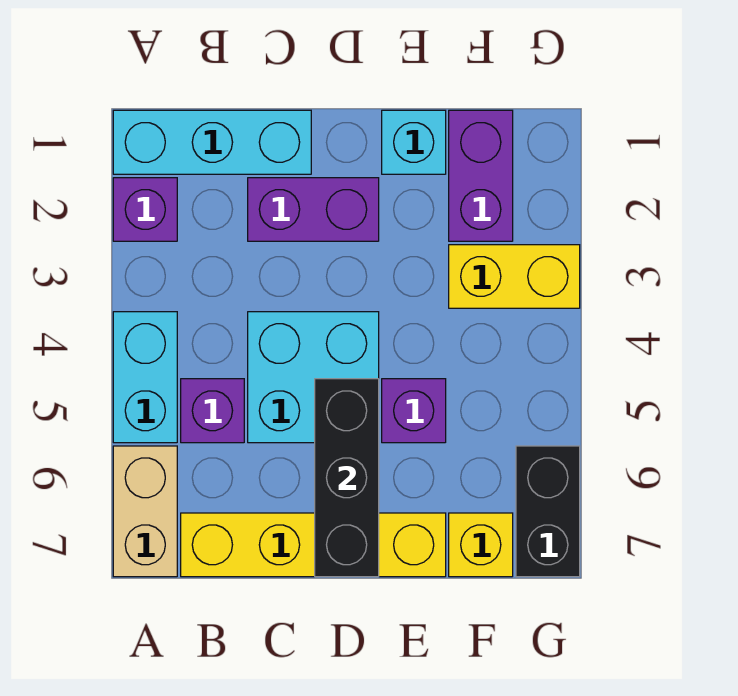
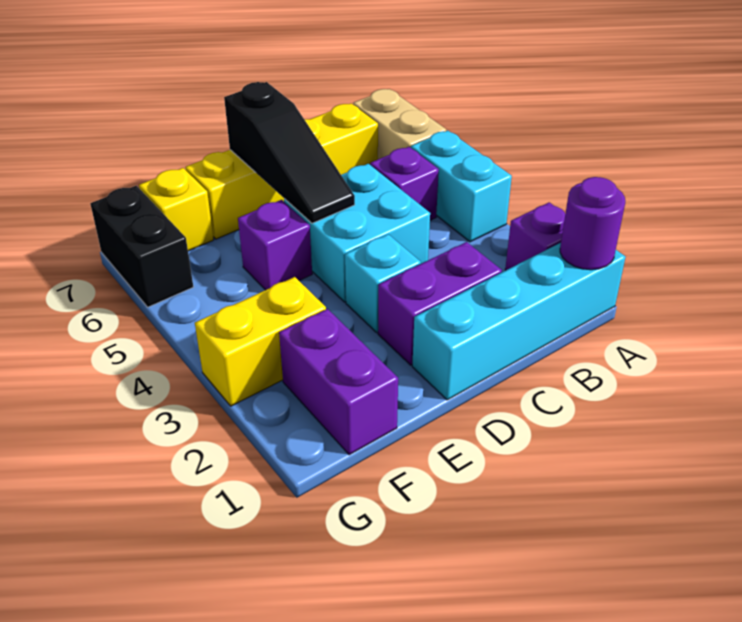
cyan 1x3 brick [113,110,311,174] -> cyan 1x4 brick [412,243,625,400]
none -> purple 1x1 round brick [560,177,625,270]
black 1x3 brick [315,379,379,577] -> black 1x3 slope [224,82,355,223]
cyan 1x1 brick [382,110,446,174] -> cyan 1x1 brick moved to [345,234,421,332]

